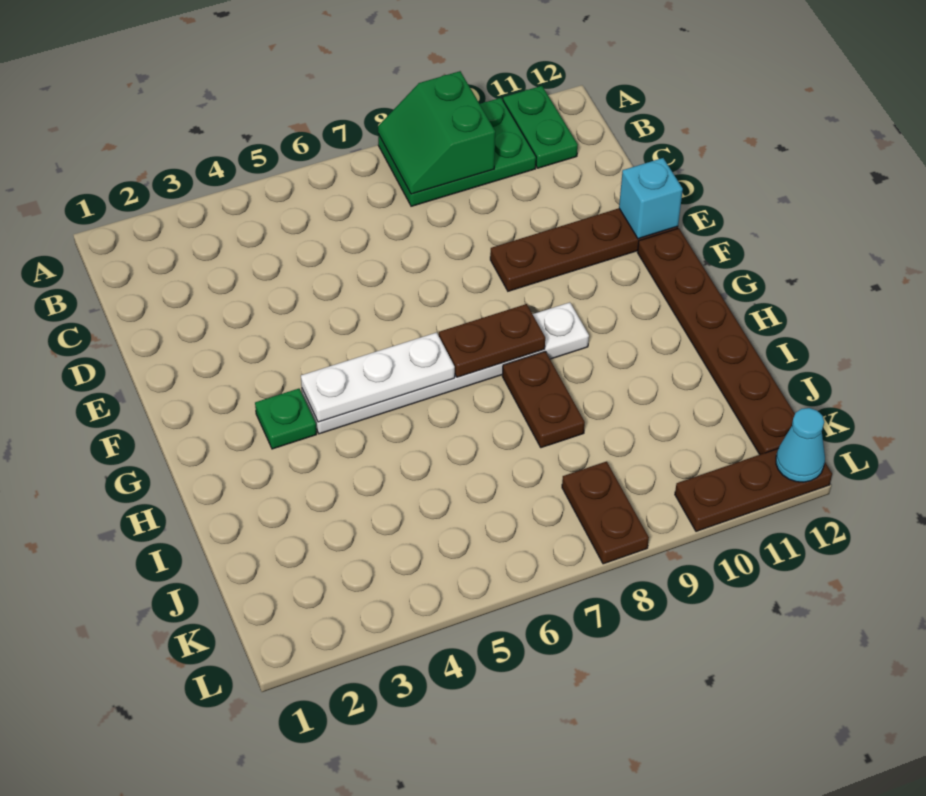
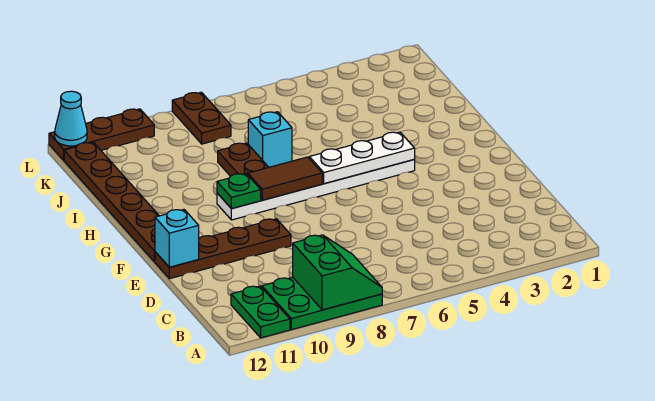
green 1x1 plate [255,389,317,449] -> green 1x1 plate moved to [217,174,261,209]
brown 1x2 plate [439,304,545,377] -> brown 1x2 tile [248,157,322,200]
none -> cyan 1x1 brick [248,112,292,167]

